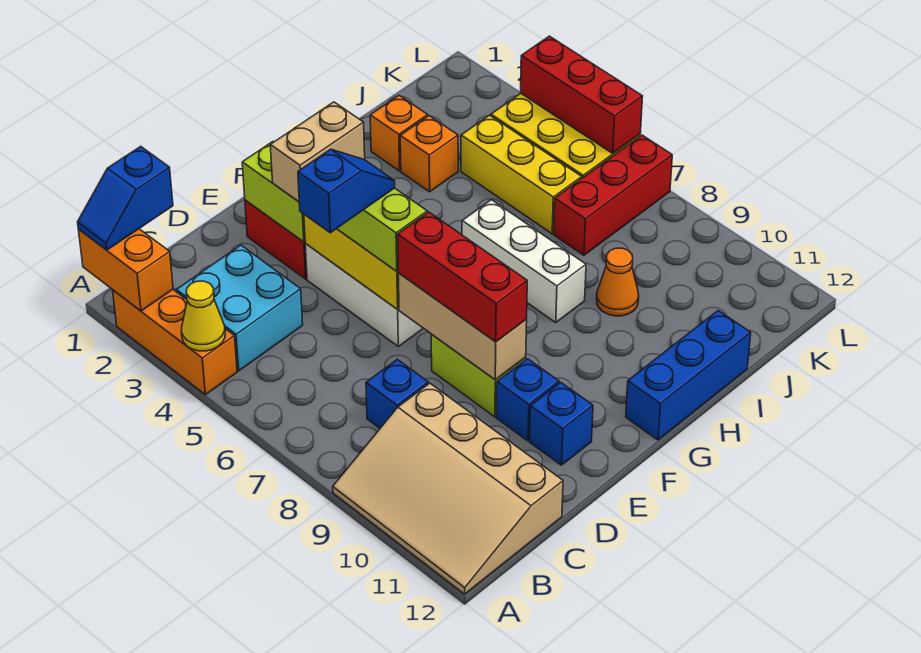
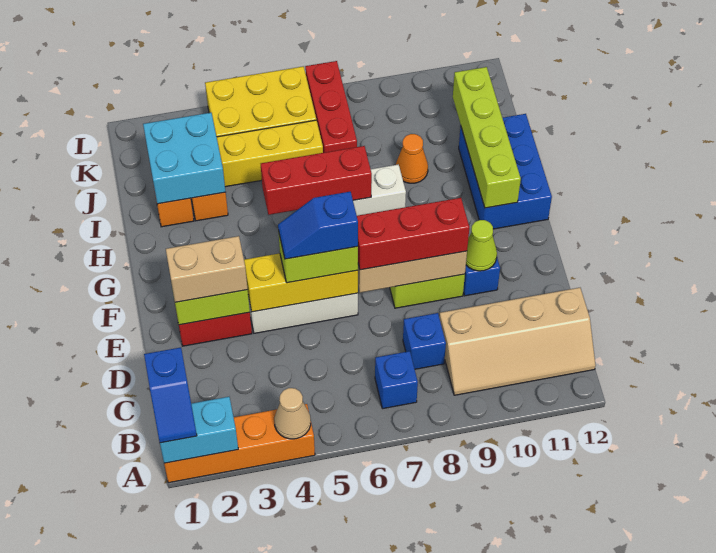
orange 1x2 brick [79,229,173,311] -> cyan 1x2 brick [160,397,238,463]
orange 1x3 brick [113,290,237,395] -> orange 1x4 brick [164,404,315,483]
yellow 1x1 cone [181,281,225,351] -> tan 1x1 cone [274,388,311,439]
tan 3x4 slope [333,383,563,594] -> tan 2x4 slope [439,288,596,395]
cyan 2x2 brick [176,245,303,371] -> cyan 2x2 brick moved to [143,113,226,204]
blue 1x2 slope [298,149,395,233] -> blue 1x2 slope turned to [278,192,358,259]
tan 1x2 brick [270,102,365,202] -> tan 1x2 brick turned to [166,236,248,302]
none -> lime 1x1 cone [466,220,497,271]
blue 1x1 brick [530,383,593,465] -> blue 1x1 brick moved to [375,351,418,409]
none -> lime 1x4 brick [453,67,521,208]
blue 1x3 brick [626,311,751,440] -> blue 2x3 brick [459,114,552,229]
red 1x3 brick [521,36,643,153] -> red 1x3 brick moved to [261,146,372,215]

